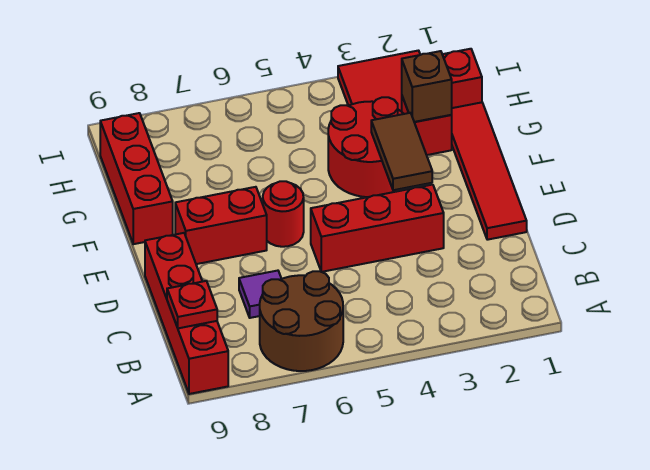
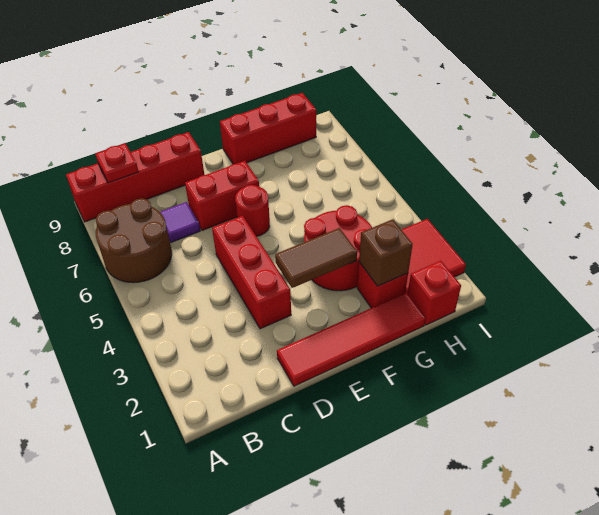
red 1x2 brick [175,187,267,264] -> red 1x2 brick turned to [185,161,259,230]

